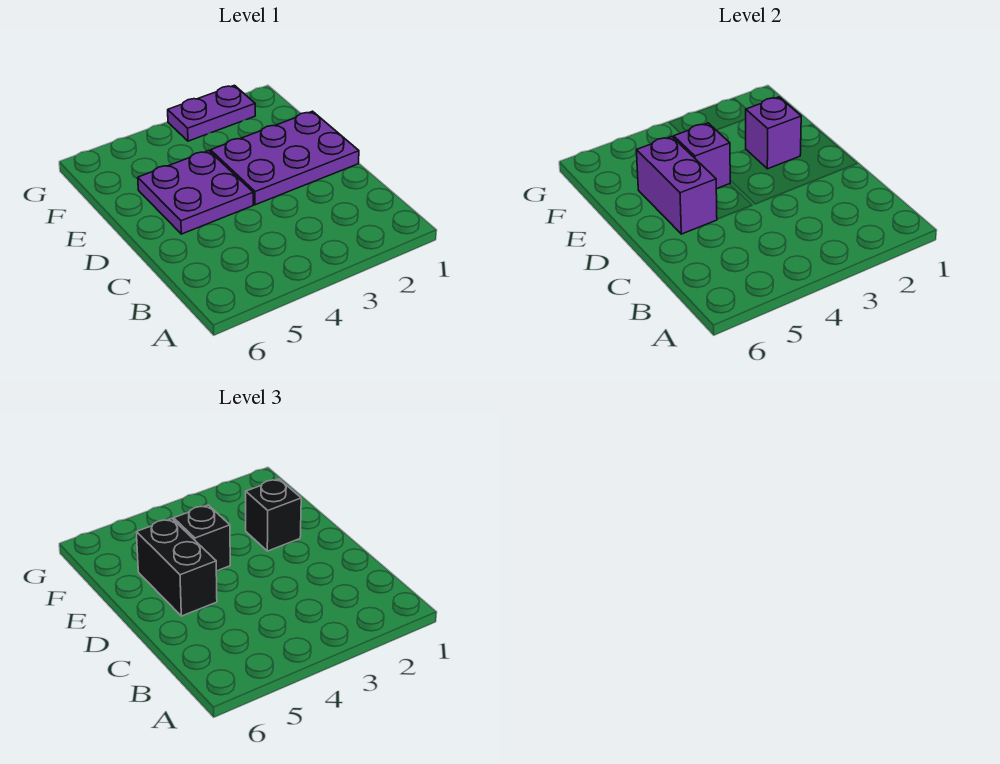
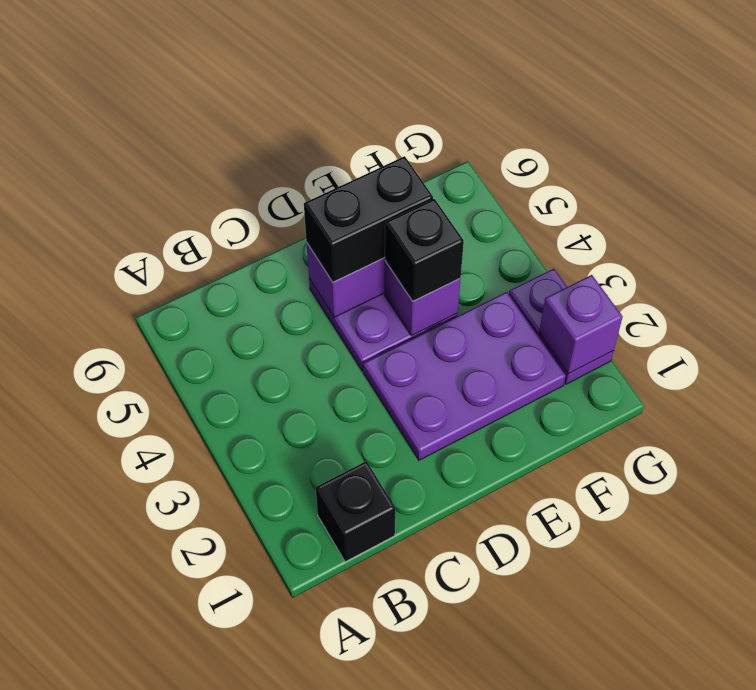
purple 2x3 plate [211,111,359,205] -> purple 2x3 plate turned to [363,292,566,460]
purple 1x1 brick [745,97,801,169] -> purple 1x1 brick moved to [539,275,623,374]
black 1x1 brick [246,479,301,551] -> black 1x1 brick moved to [316,461,395,562]

